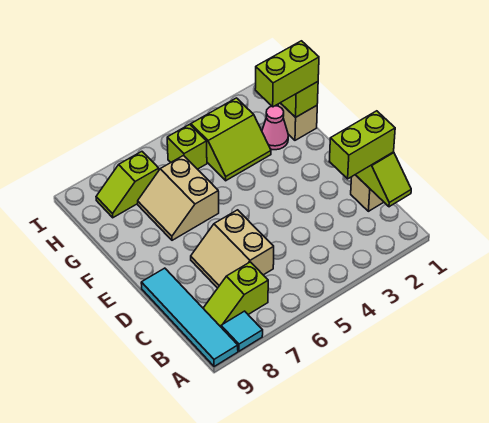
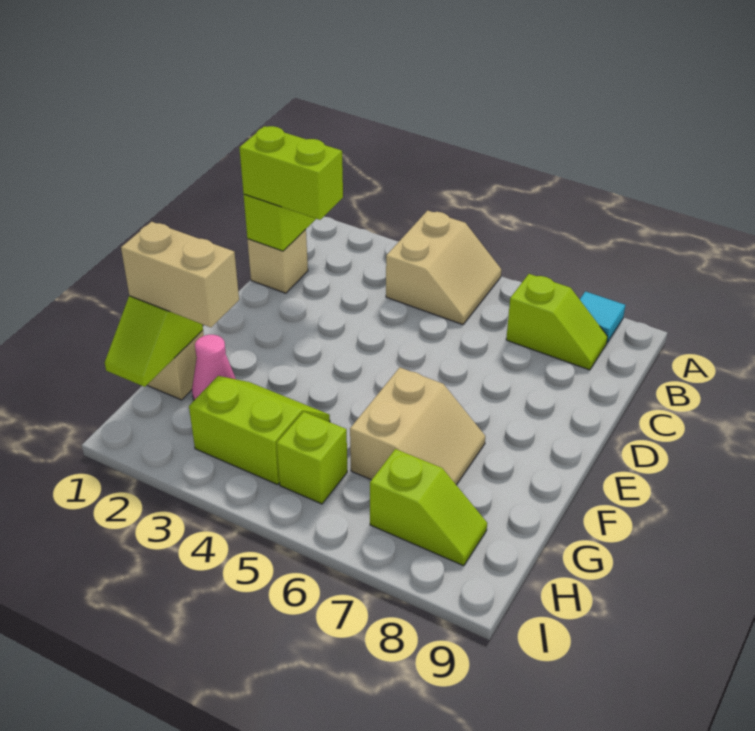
cyan 1x4 tile [141,268,238,367] -> none
tan 2x2 slope [191,210,274,288] -> tan 2x2 slope moved to [386,211,501,325]
lime 1x2 brick [255,41,319,107] -> tan 1x2 brick [121,222,239,327]

